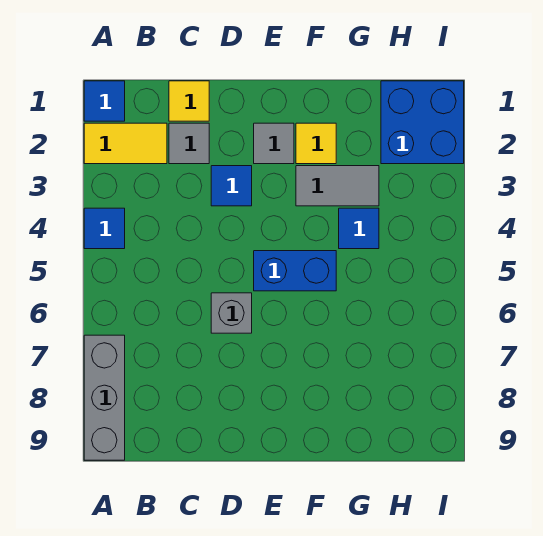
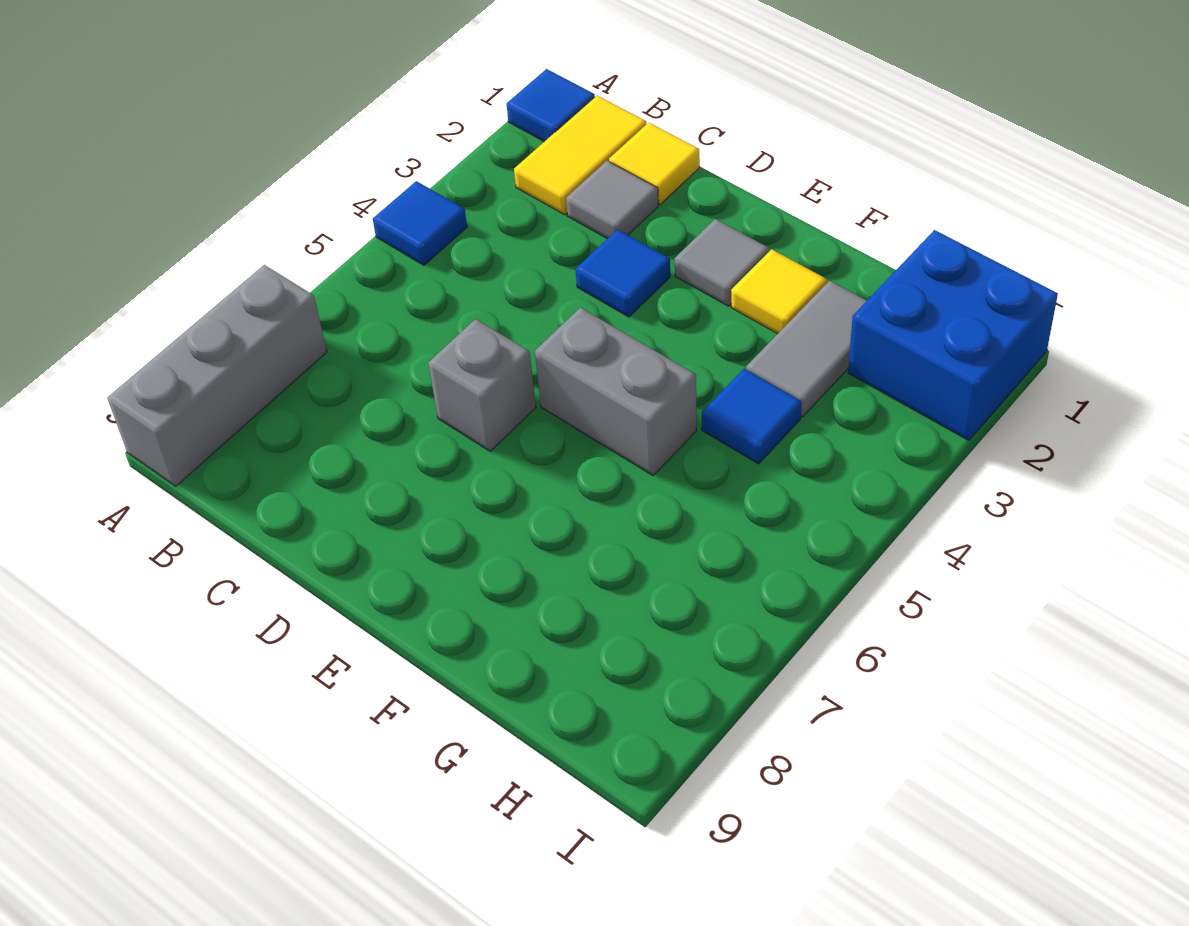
yellow 1x2 tile [84,123,167,164] -> yellow 1x2 tile turned to [514,95,646,215]
blue 1x2 brick [254,251,336,291] -> grey 1x2 brick [535,308,697,475]
grey 1x2 tile [296,166,379,206] -> grey 1x2 tile turned to [746,281,867,417]

